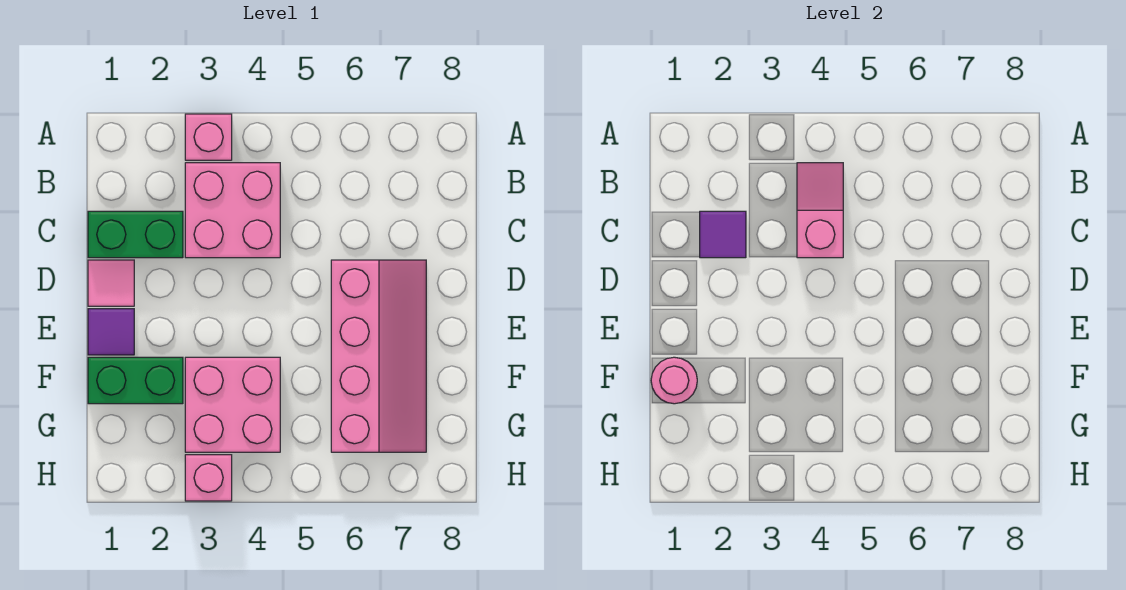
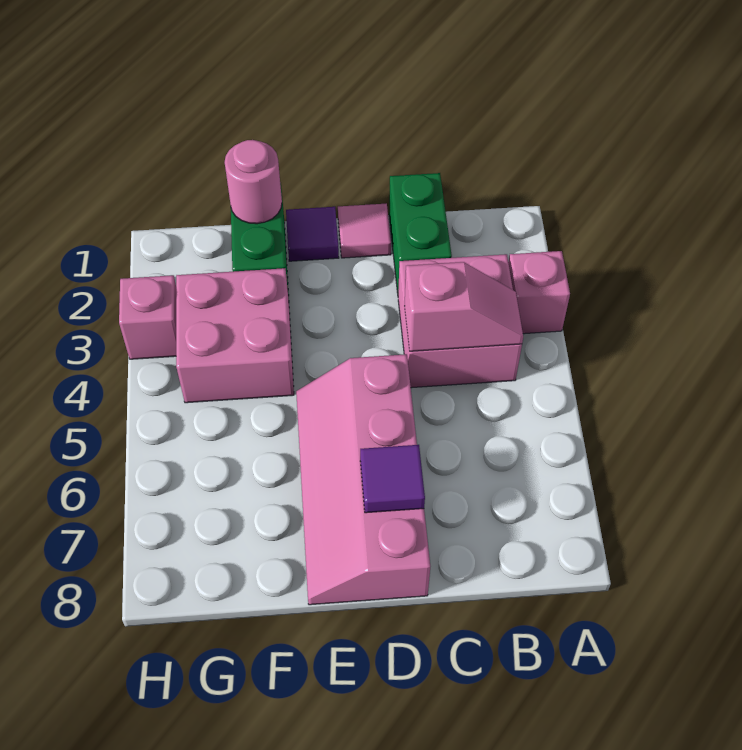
purple 1x1 tile [700,211,746,258] -> purple 1x1 tile moved to [360,445,425,513]
pink 2x4 slope [331,260,426,452] -> pink 2x4 slope turned to [296,354,430,605]

